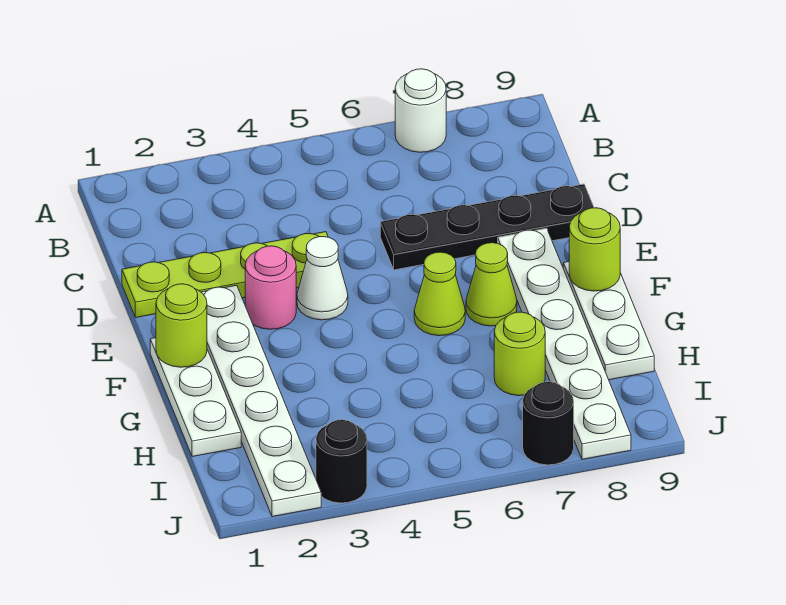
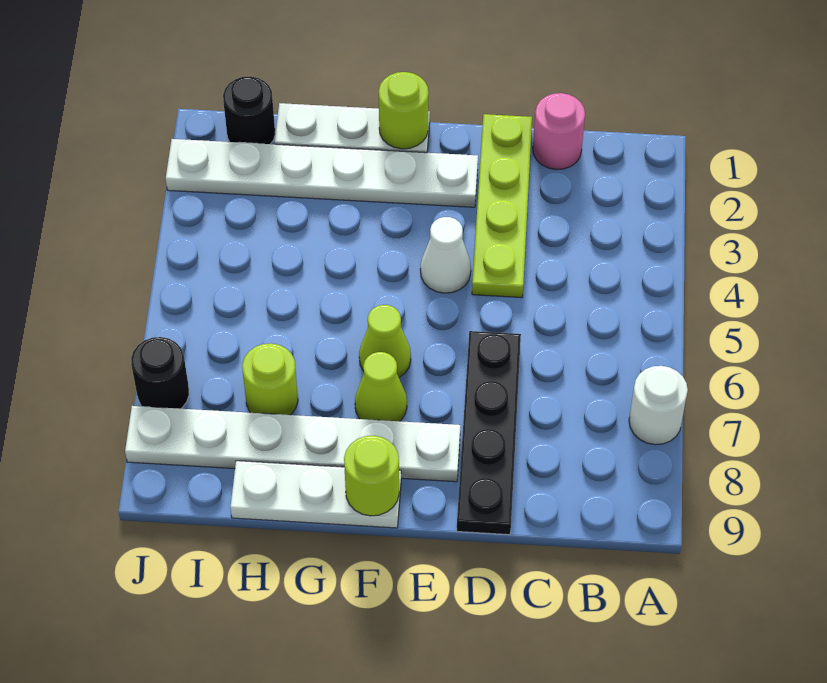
pink 1x1 round brick [245,246,296,329] -> pink 1x1 round brick moved to [533,93,585,170]
black 1x1 round brick [316,420,367,503] -> black 1x1 round brick moved to [223,76,275,144]

